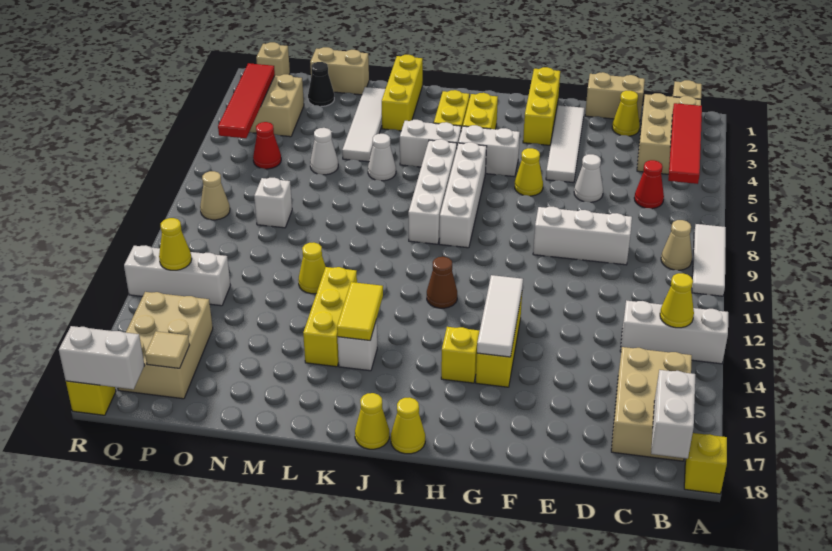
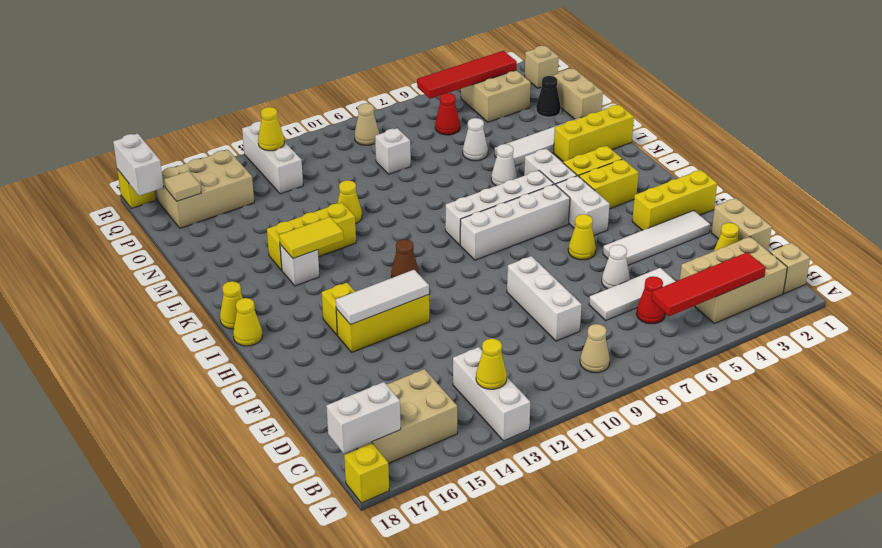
white 1x3 tile [692,224,726,296] -> white 1x3 tile moved to [589,268,676,320]

